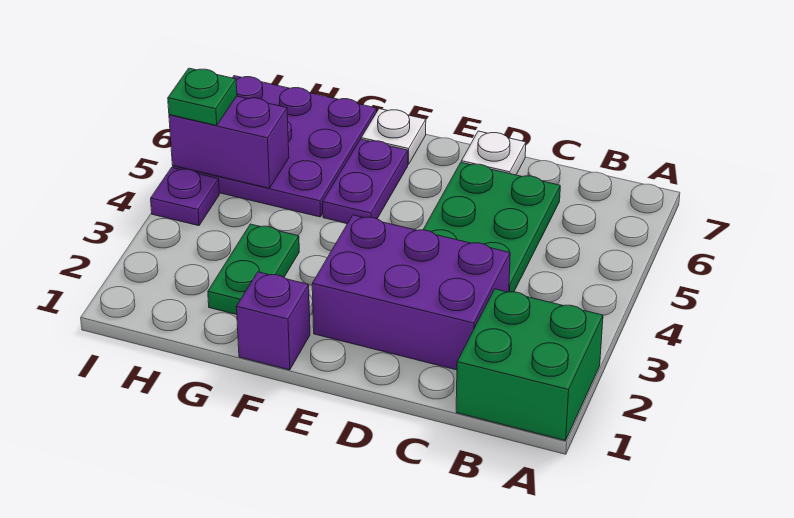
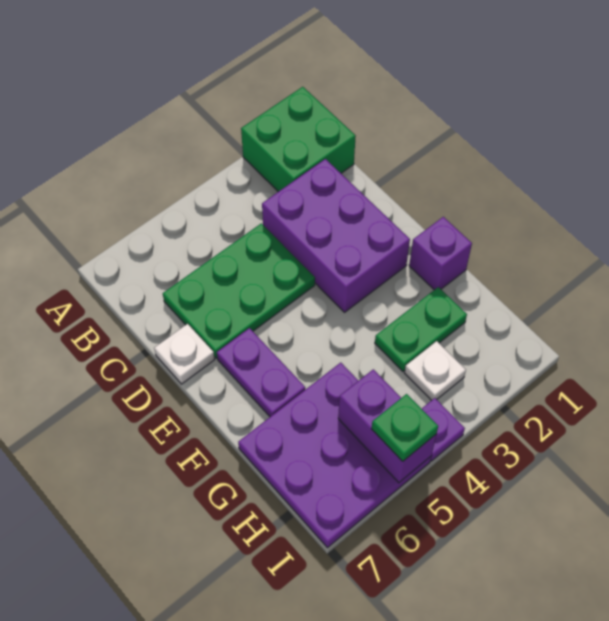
purple 1x2 plate [323,139,408,224] -> purple 1x2 plate turned to [217,328,305,417]
white 1x1 plate [361,109,426,165] -> white 1x1 plate moved to [405,341,466,401]

